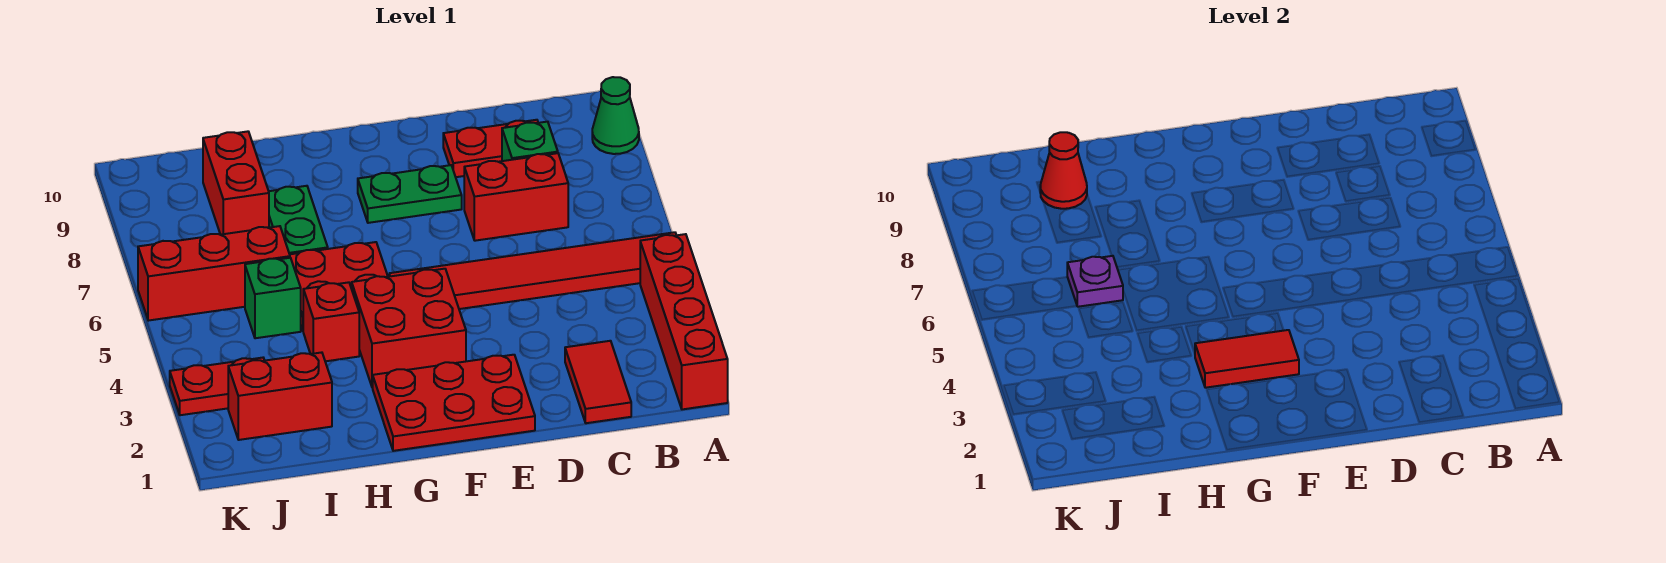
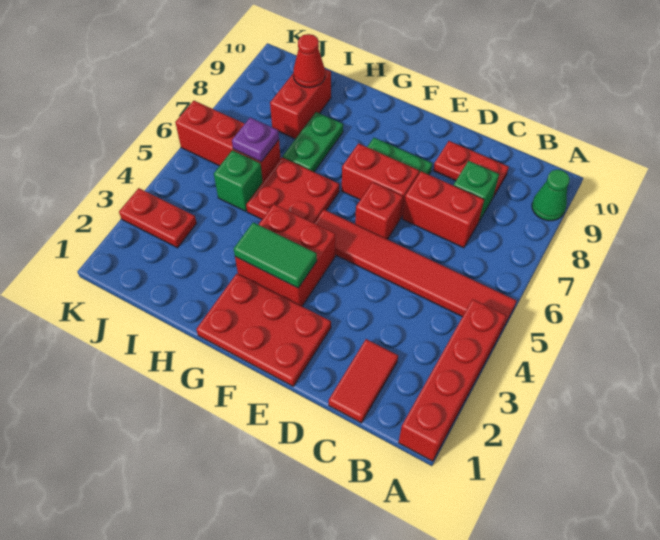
red 1x2 tile [1195,330,1299,388] -> green 1x2 tile [234,222,317,288]
red 1x1 brick [303,282,359,361] -> red 1x1 brick moved to [355,182,403,239]
red 1x2 brick [228,352,332,440] -> red 1x2 brick moved to [342,144,419,219]

